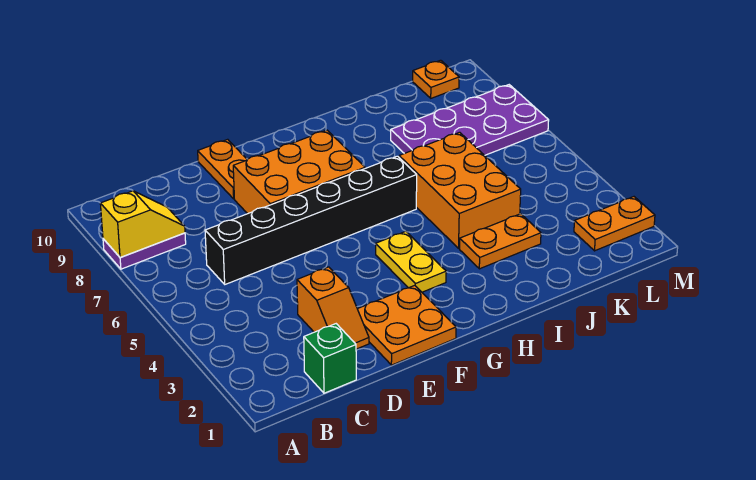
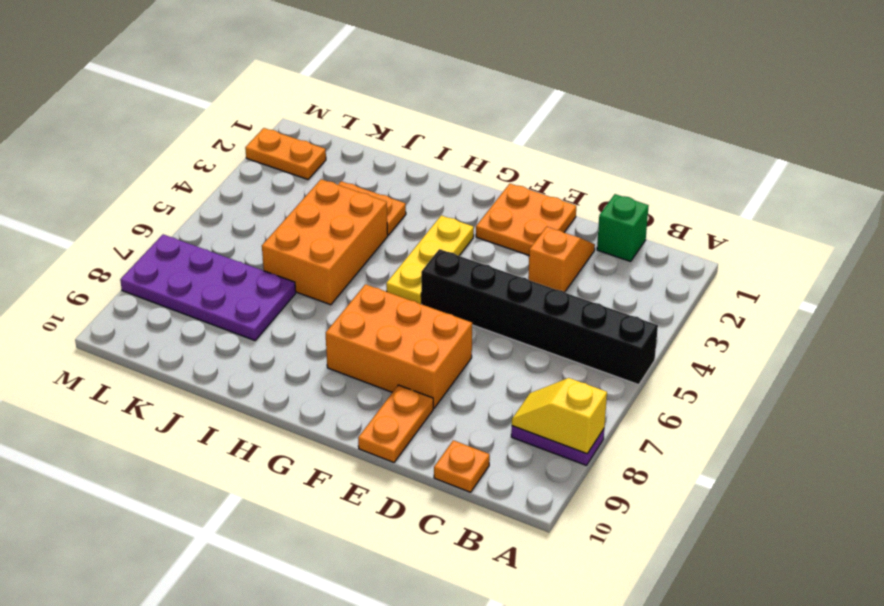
black 1x6 brick [205,156,417,284] -> black 1x6 brick moved to [421,249,658,385]
yellow 1x2 plate [376,231,446,292] -> yellow 1x3 plate [386,215,474,304]
orange 1x1 plate [413,60,459,98] -> orange 1x1 plate moved to [434,440,490,492]

